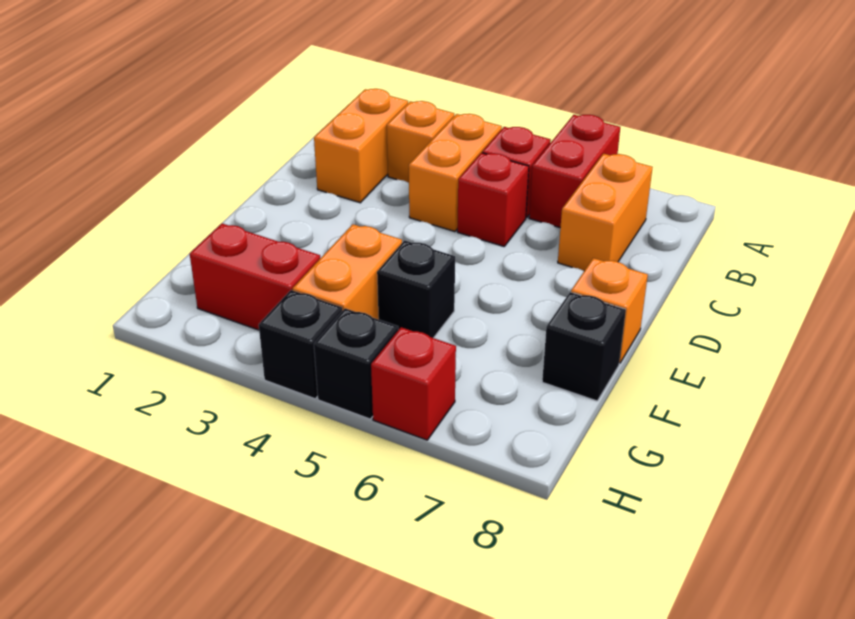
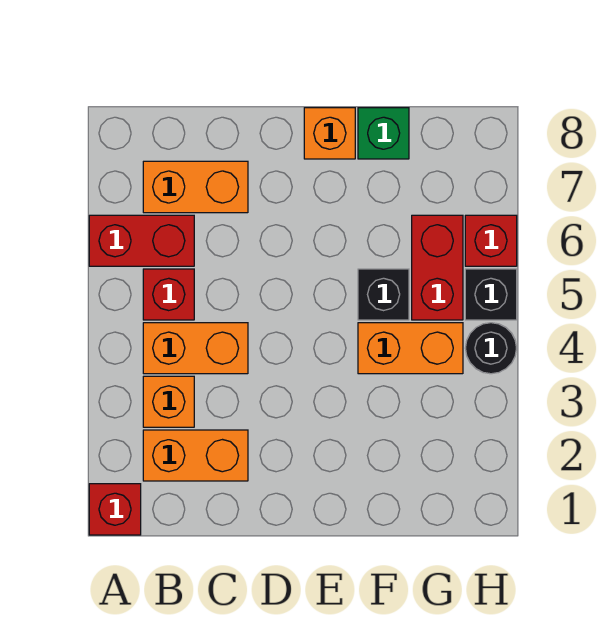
red 1x1 brick [457,153,529,246] -> red 1x1 brick moved to [89,484,141,535]
black 1x1 brick [542,292,626,401] -> green 1x1 brick [358,108,409,159]
red 1x2 brick [190,223,320,330] -> red 1x2 brick moved to [412,215,463,320]
black 1x1 brick [259,290,342,399] -> black 1x1 round brick [465,323,517,374]

